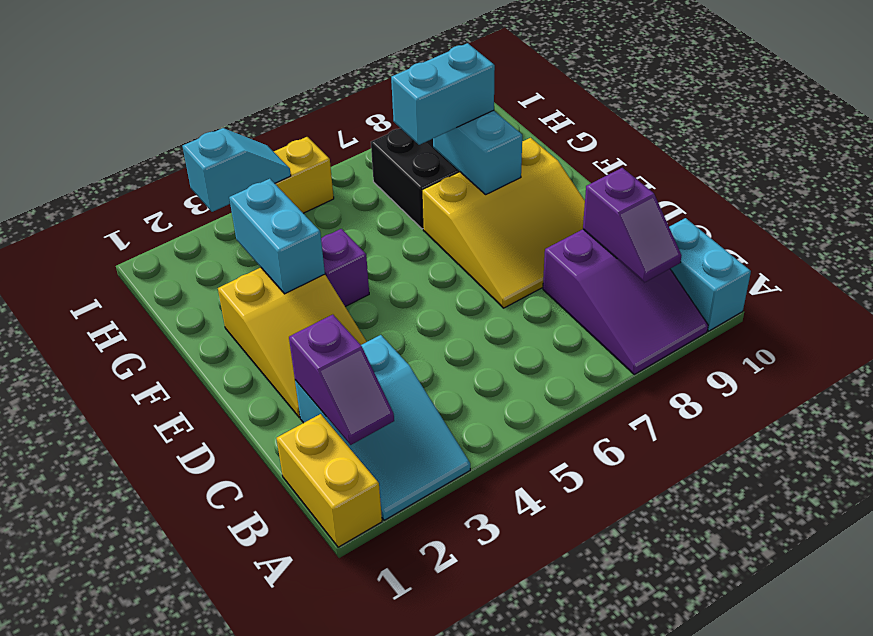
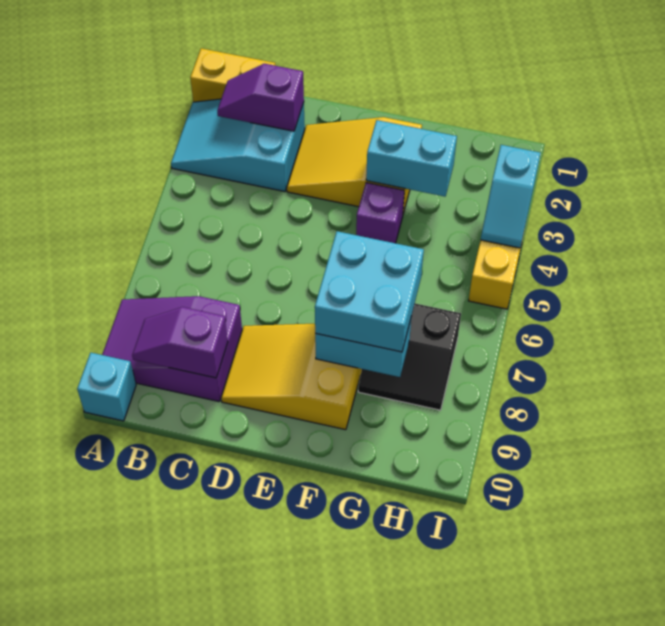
cyan 1x2 brick [669,218,751,331] -> cyan 1x1 brick [77,353,136,421]
yellow 3x3 slope [422,138,585,308] -> yellow 2x3 slope [221,324,362,430]
cyan 1x2 brick [391,43,495,145] -> cyan 2x2 brick [315,231,424,352]

